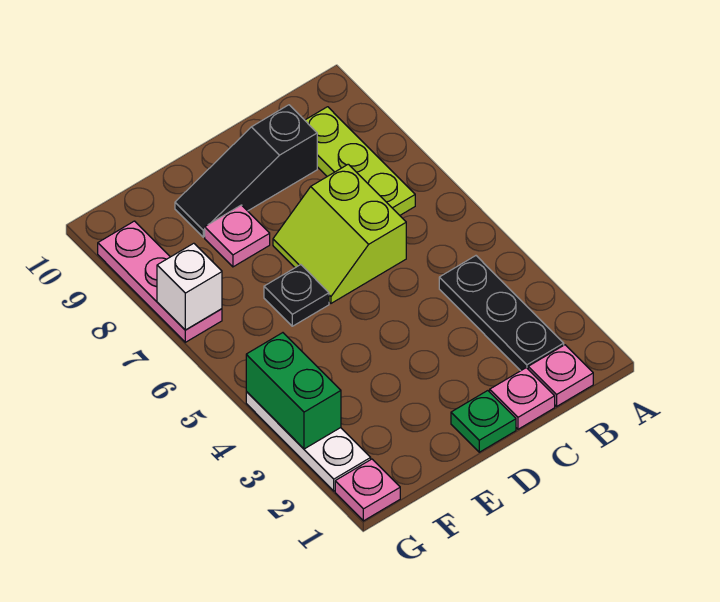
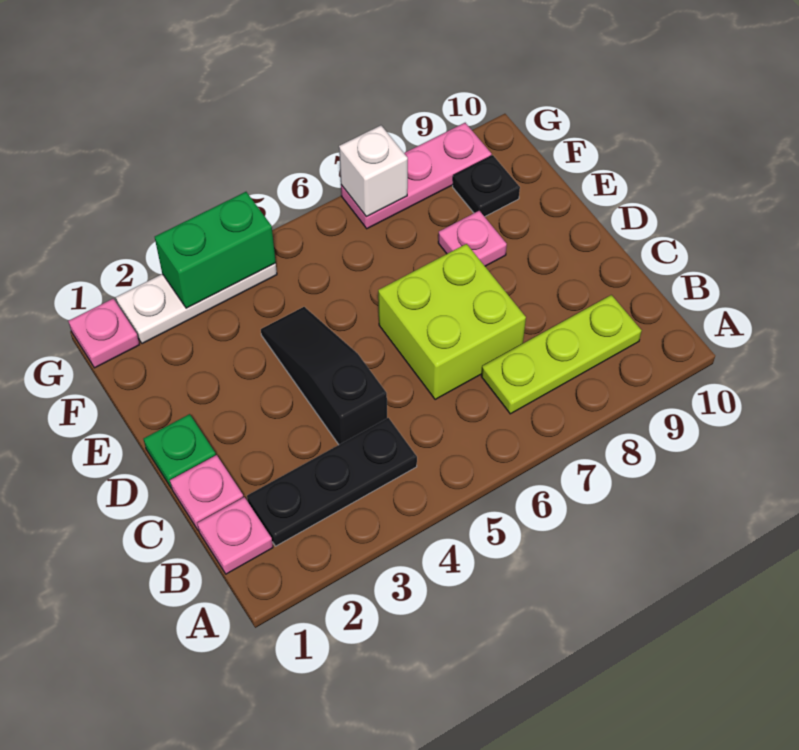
lime 2x2 slope [273,164,406,303] -> lime 2x2 brick [378,244,526,400]
black 1x3 slope [175,105,317,237] -> black 1x3 slope moved to [261,307,387,445]
black 1x1 plate [264,265,329,326] -> black 1x1 plate moved to [453,155,520,217]

